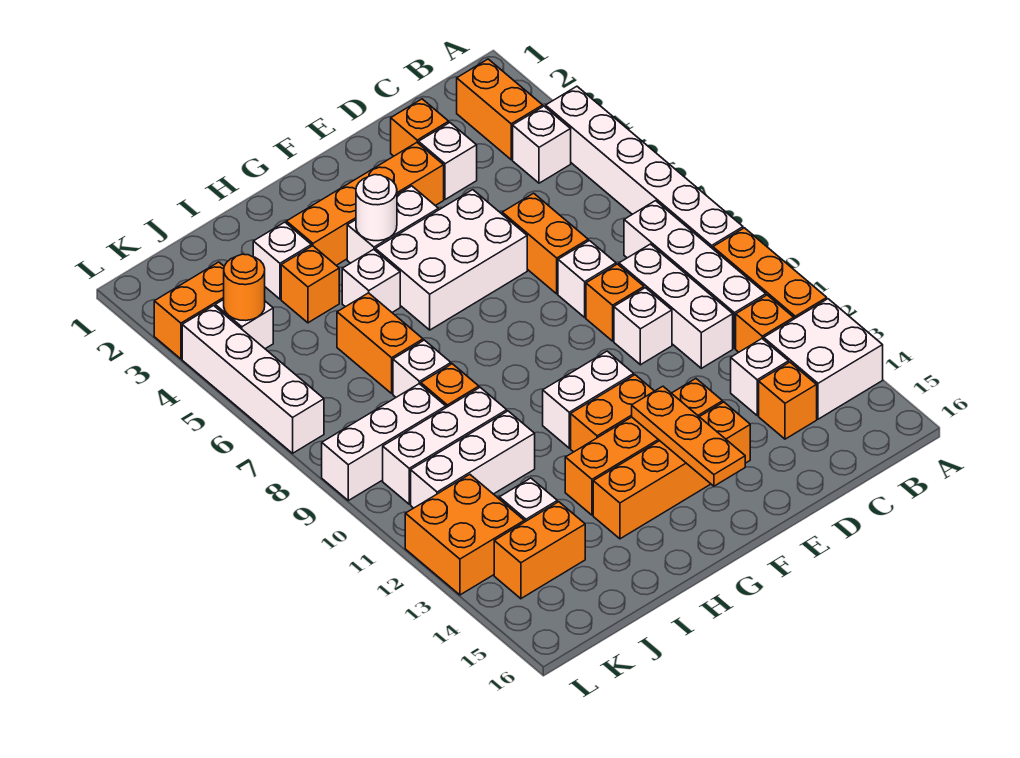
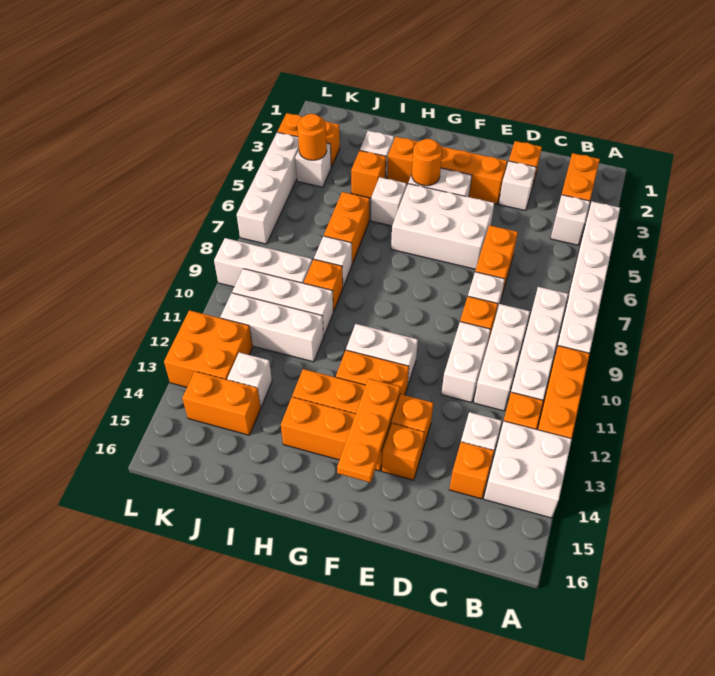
white 1x1 brick [614,288,672,365] -> white 1x2 brick [441,322,491,403]
white 1x1 round brick [356,175,397,241] -> orange 1x1 round brick [412,139,442,186]

